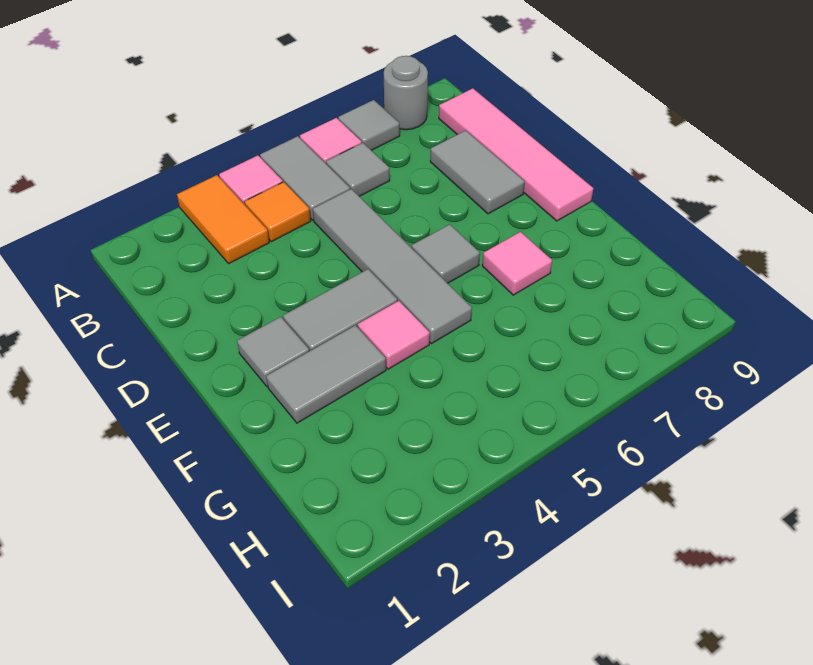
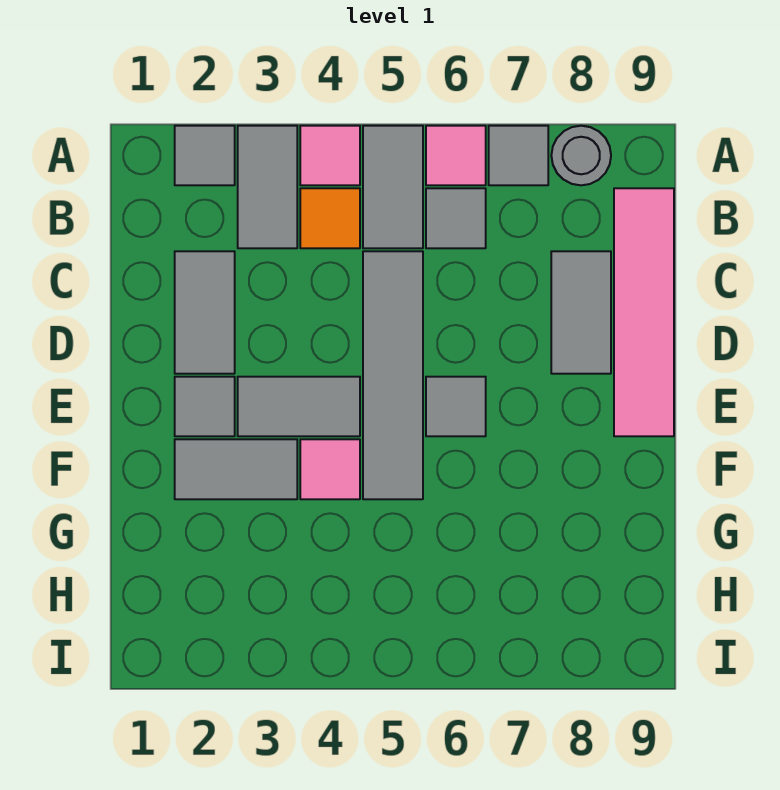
none -> grey 1x1 tile [175,126,235,185]
orange 1x2 tile [177,175,269,263] -> grey 1x2 tile [238,126,297,248]
none -> grey 1x2 tile [175,251,235,374]
pink 1x1 tile [482,232,552,295] -> none

